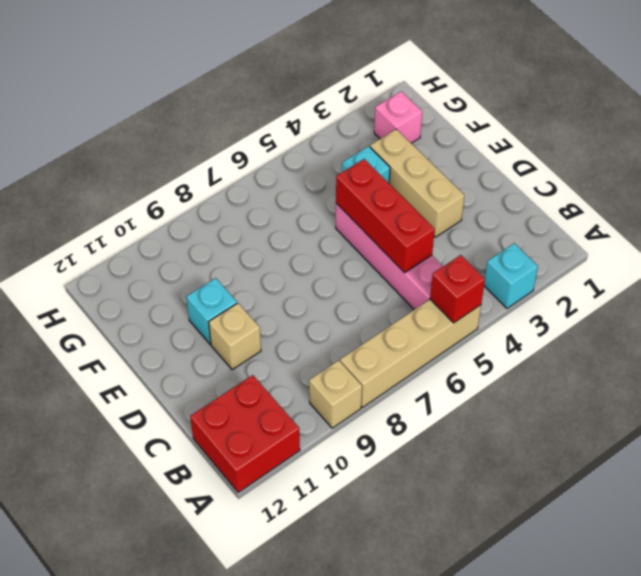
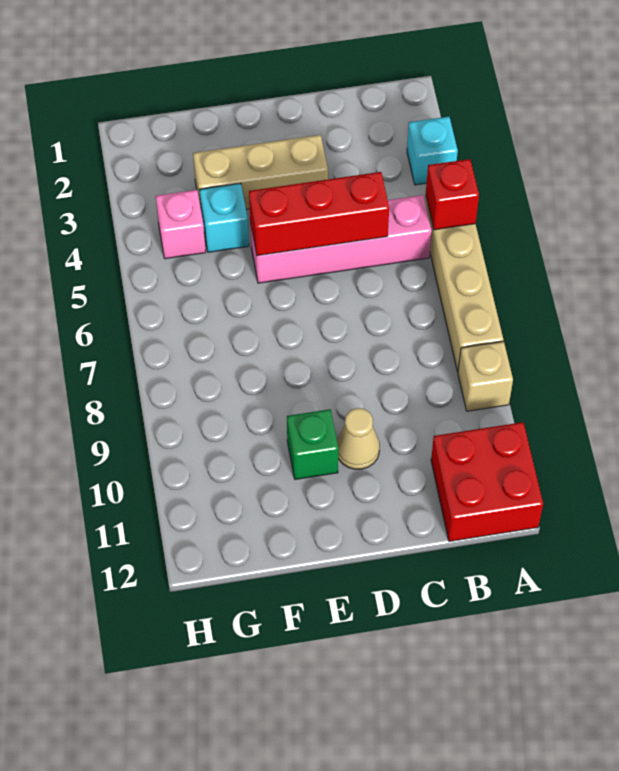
tan 1x1 brick [209,303,261,370] -> tan 1x1 cone [337,408,380,469]
cyan 1x1 brick [187,278,237,344] -> green 1x1 brick [287,409,338,479]
pink 1x1 brick [374,91,422,143] -> pink 1x1 brick moved to [156,190,206,259]

